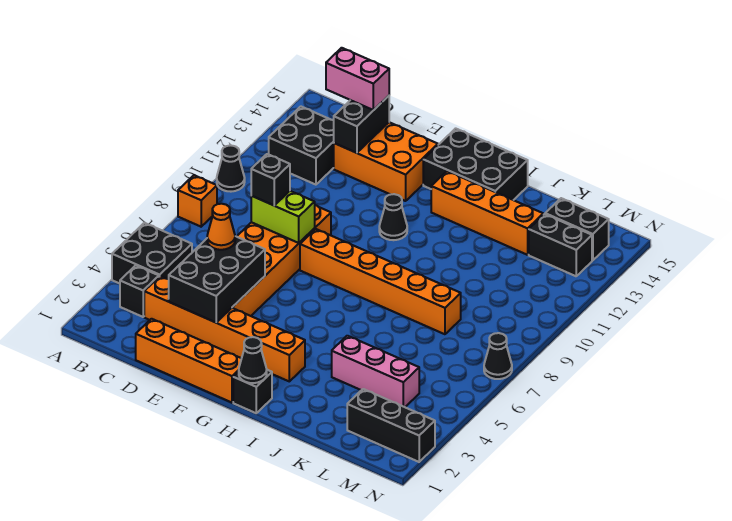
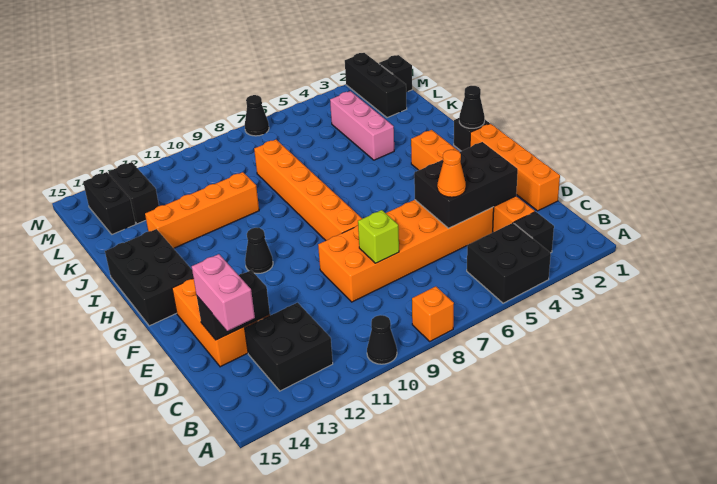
lime 1x2 brick [251,191,315,243] -> lime 1x1 brick [358,210,399,263]
black 1x1 brick [251,154,290,206] -> black 1x1 brick moved to [379,55,412,92]
orange 1x4 brick [431,171,543,255] -> orange 1x4 brick turned to [145,172,259,248]

